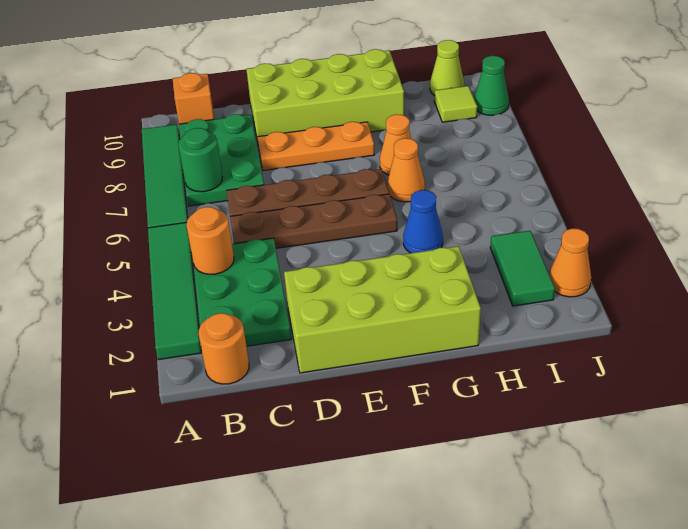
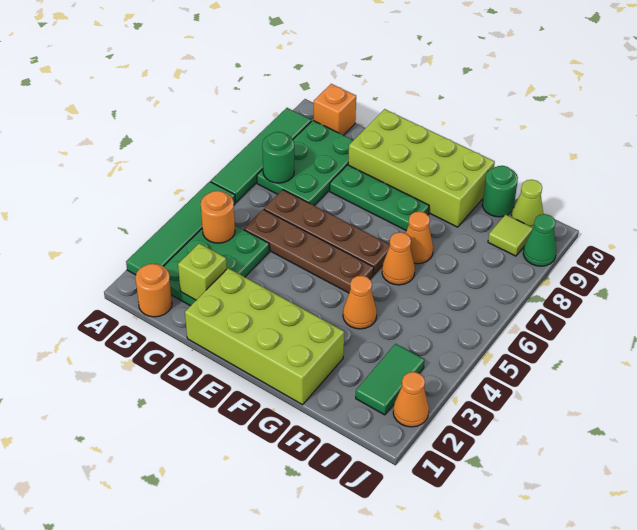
none -> lime 1x1 brick [178,243,227,300]
orange 1x3 plate [257,122,374,171] -> green 1x3 plate [330,165,429,231]
blue 1x1 cone [403,190,443,253] -> orange 1x1 cone [343,276,377,329]
none -> green 1x1 round brick [482,166,518,217]

